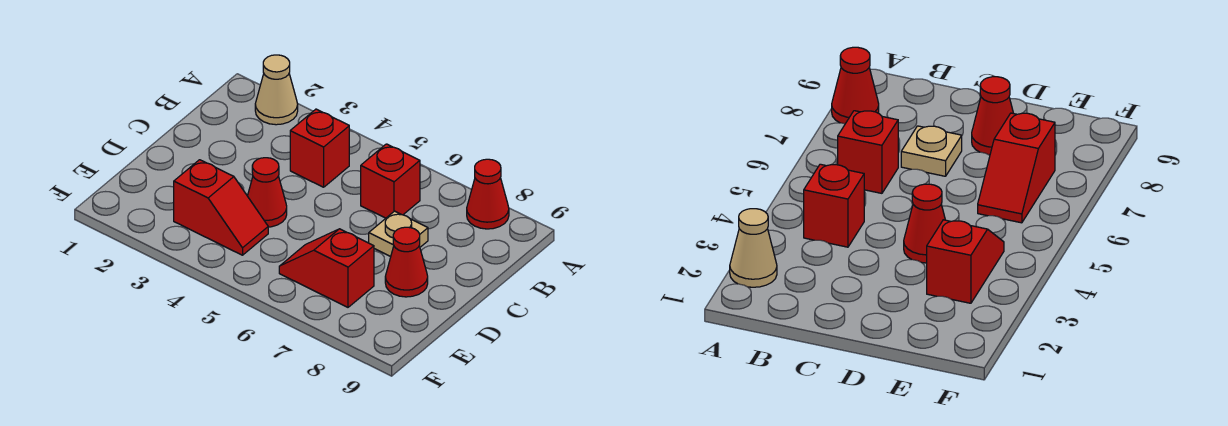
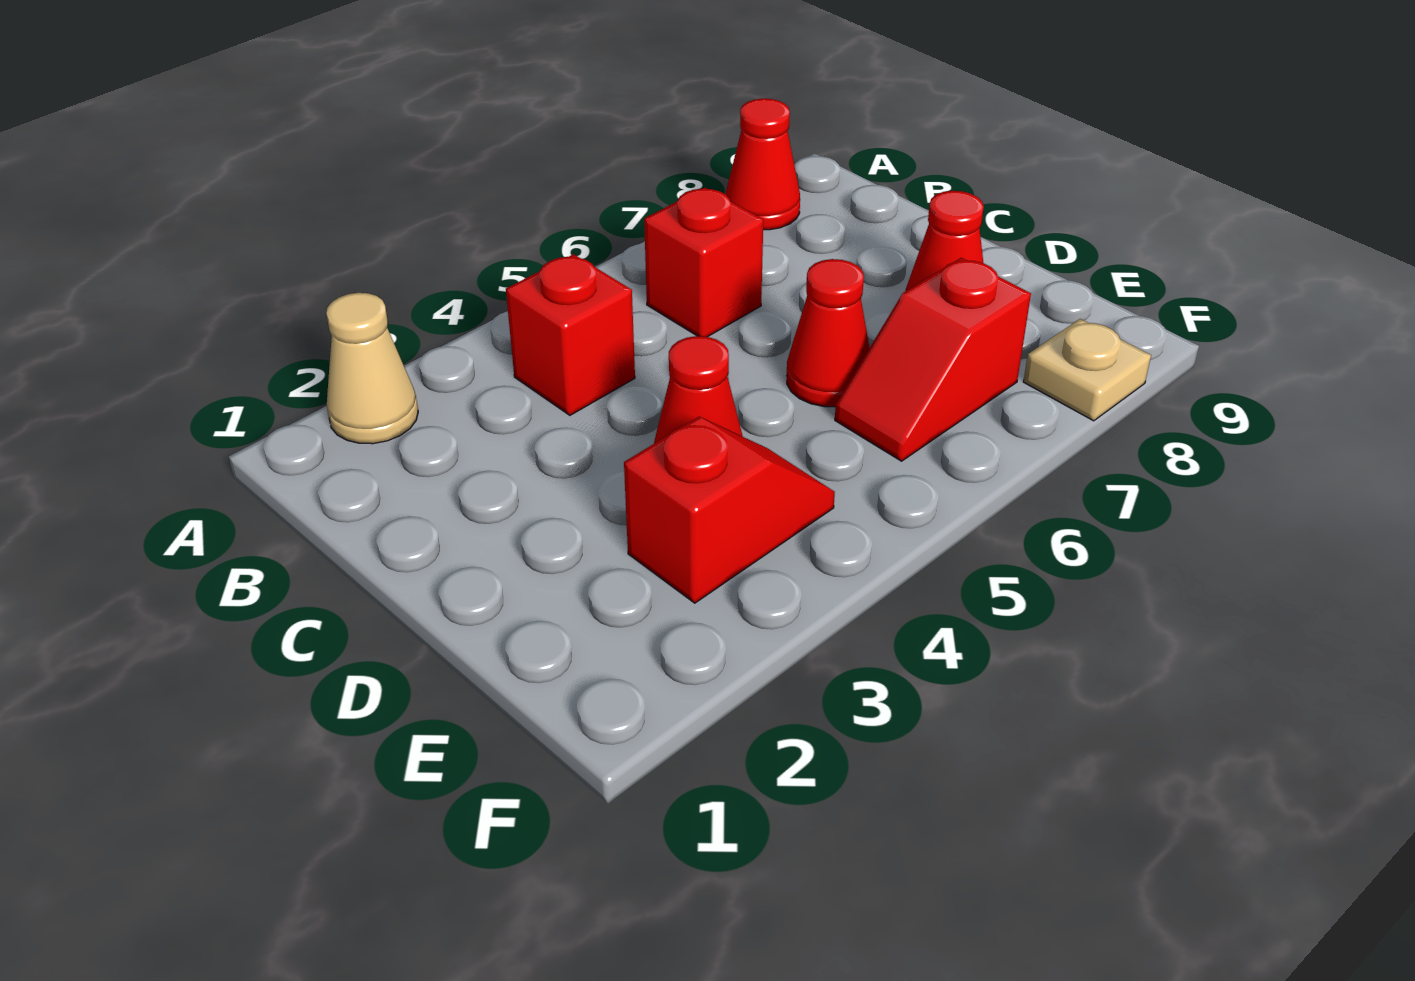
tan 1x1 plate [369,211,428,257] -> tan 1x1 plate moved to [1023,319,1151,421]
none -> red 1x1 cone [787,259,870,407]

